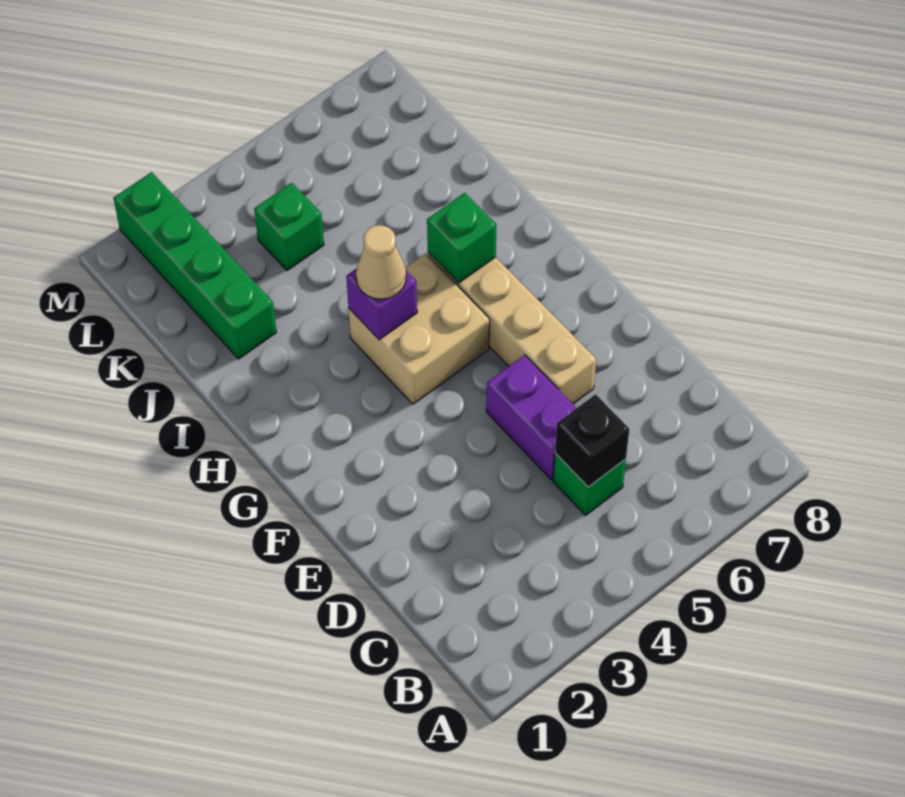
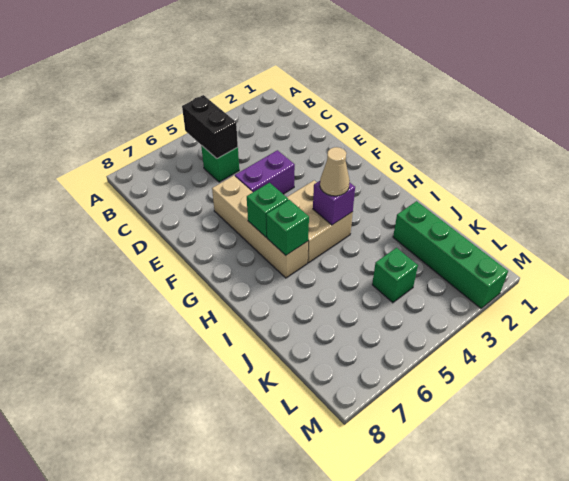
black 1x1 brick [555,394,629,487] -> black 1x2 brick [182,95,238,159]
purple 1x2 brick [486,355,576,480] -> purple 1x2 brick turned to [235,150,295,194]
none -> green 1x1 brick [247,183,288,237]

